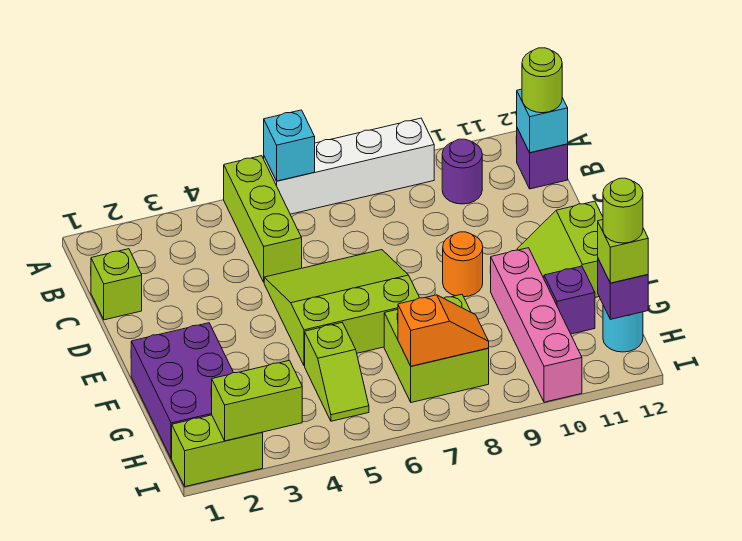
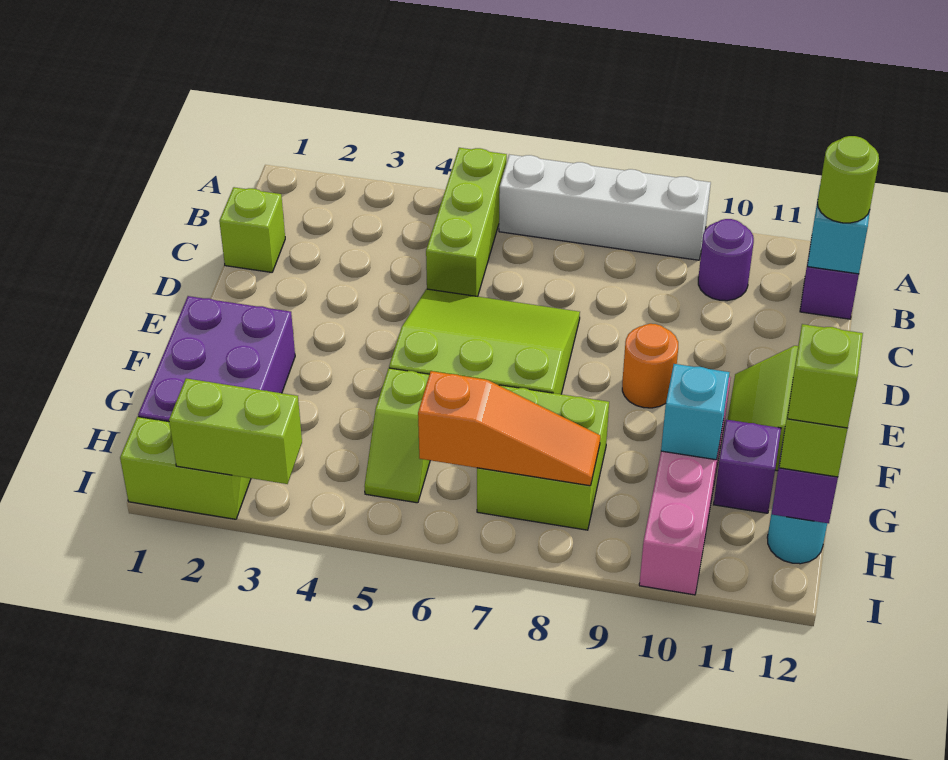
cyan 1x1 brick [264,110,315,181] -> cyan 1x1 brick moved to [661,364,730,460]
orange 1x2 slope [398,295,489,366] -> orange 1x3 slope [418,371,600,486]
lime 1x1 round brick [603,178,643,243] -> lime 1x1 brick [787,324,863,428]

